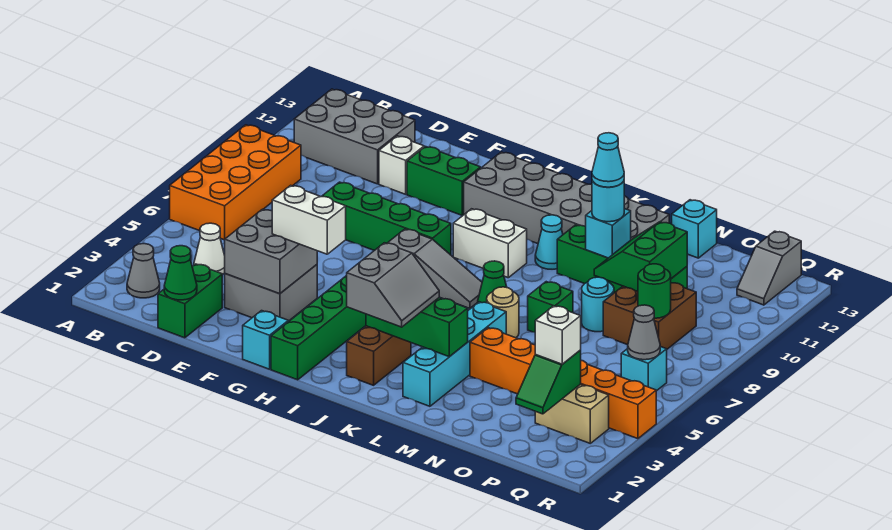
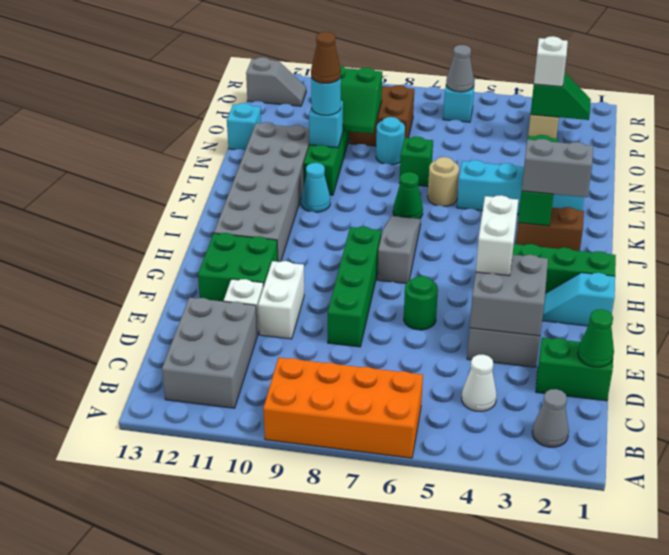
green 1x2 brick [407,147,481,215] -> green 2x2 brick [198,233,278,301]
white 1x2 brick [453,209,527,278] -> white 1x2 brick moved to [258,261,304,339]
orange 1x6 brick [470,328,656,439] -> none
cyan 1x1 cone [592,133,624,187] -> brown 1x1 cone [311,32,341,83]
green 1x1 round brick [638,264,671,318] -> green 1x1 round brick moved to [404,276,438,330]

